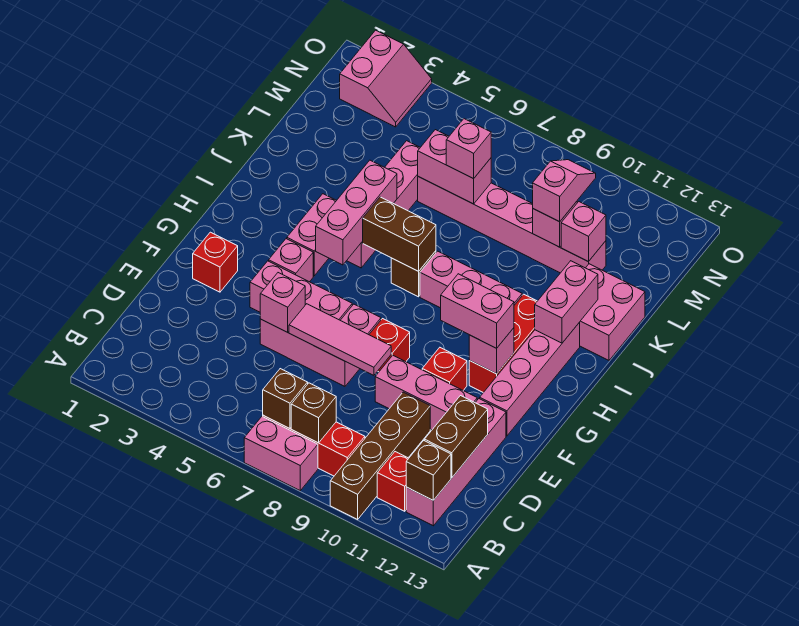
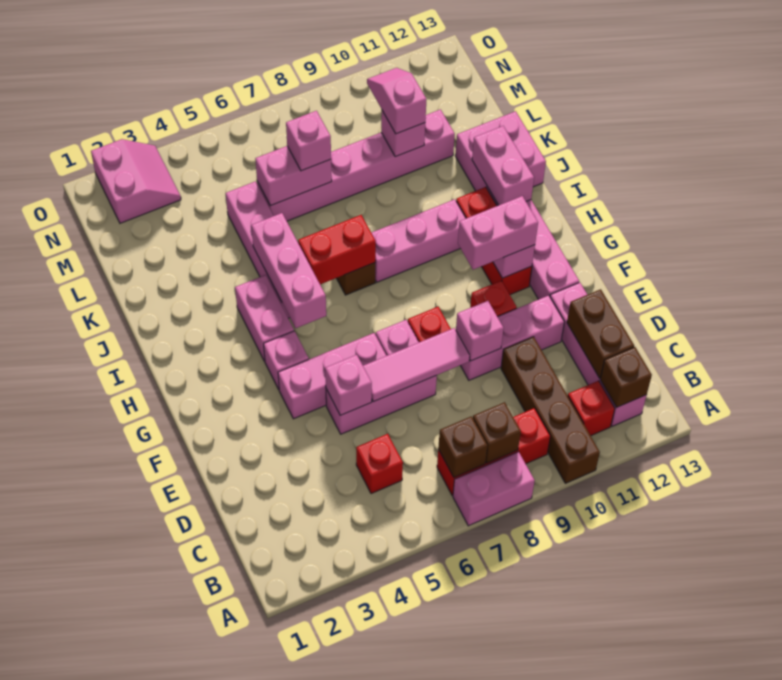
red 1x1 brick [193,232,238,292] -> red 1x1 brick moved to [356,434,403,494]
brown 1x2 brick [362,197,436,271] -> red 1x2 brick [298,215,376,284]
pink 1x1 brick [561,202,606,262] -> pink 1x1 brick moved to [456,301,504,361]

